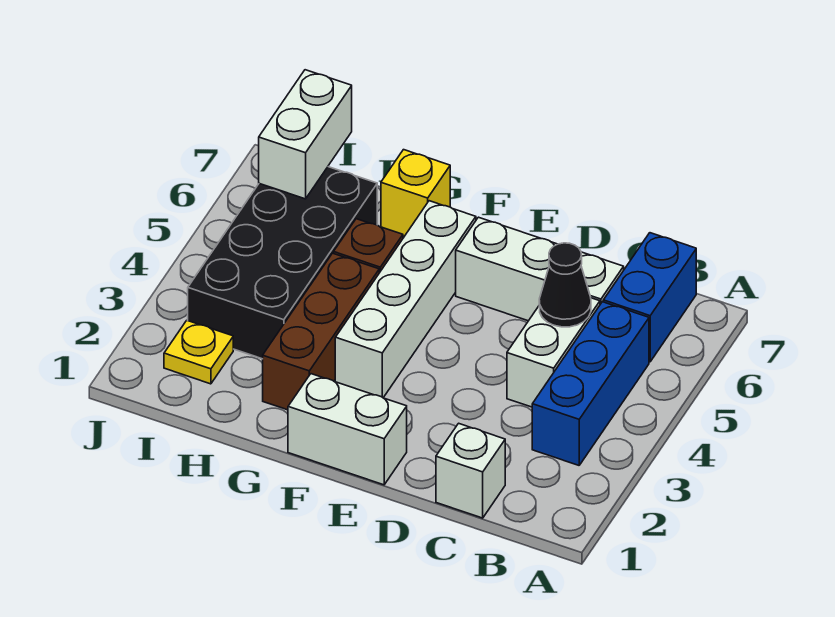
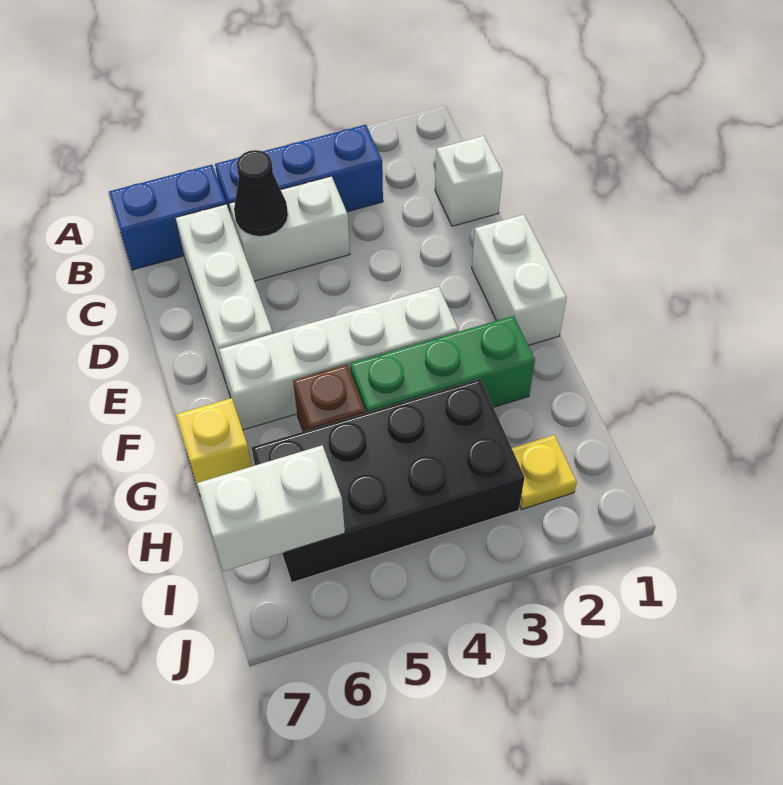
brown 1x3 brick [263,253,379,410] -> green 1x3 brick [350,316,535,413]

